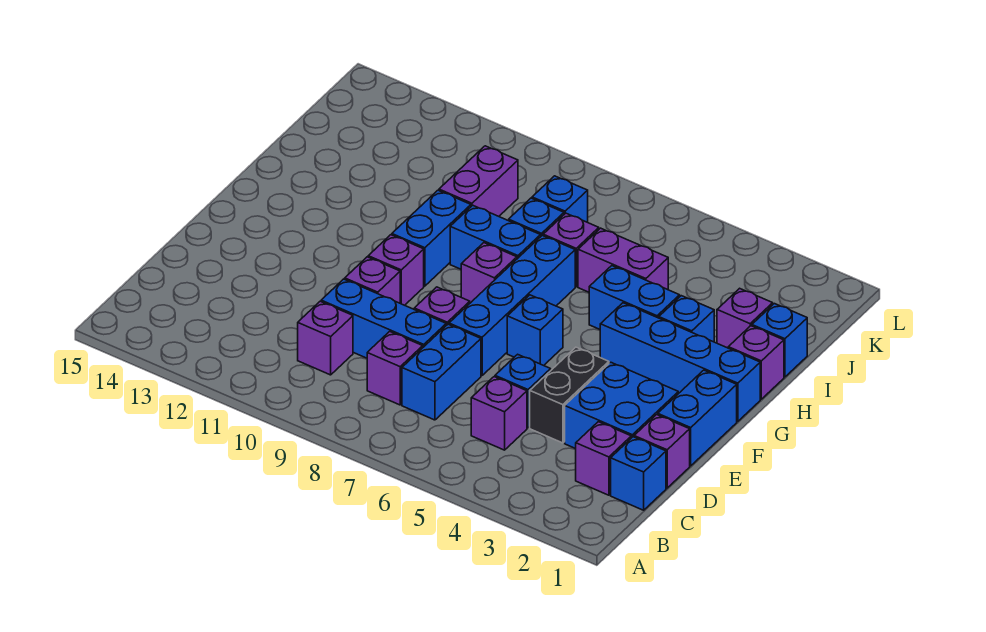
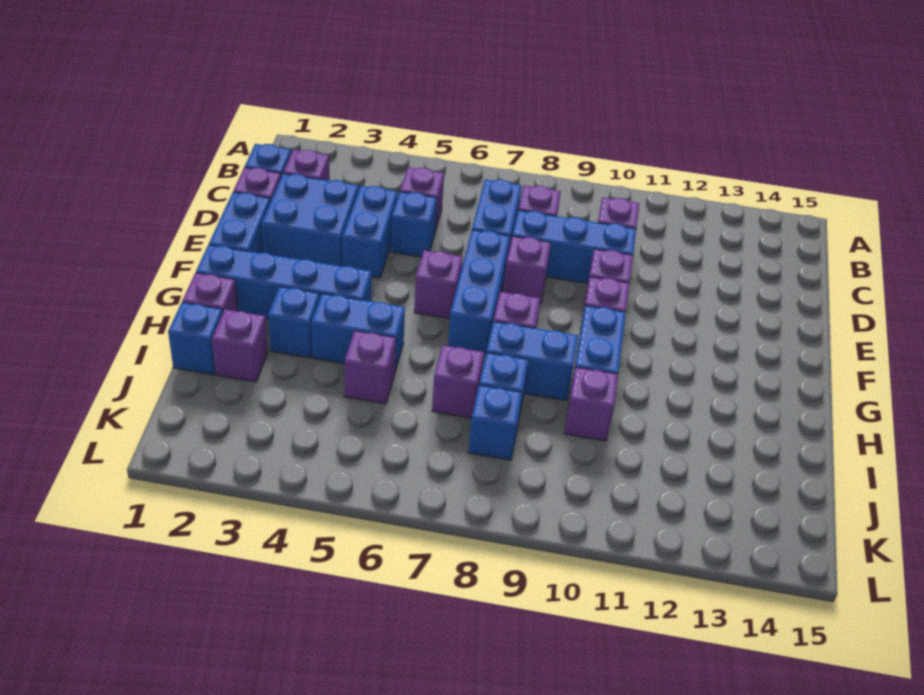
black 1x2 brick [530,347,609,443] -> blue 1x2 brick [342,186,398,278]
blue 1x4 brick [449,235,575,376] -> blue 1x3 brick [448,230,510,355]
blue 1x1 brick [507,295,563,366] -> purple 1x1 brick [414,250,463,319]
purple 1x2 brick [578,228,668,292] -> purple 1x1 brick [345,331,396,404]
purple 1x2 brick [439,146,518,216] -> purple 1x1 brick [564,367,618,441]

